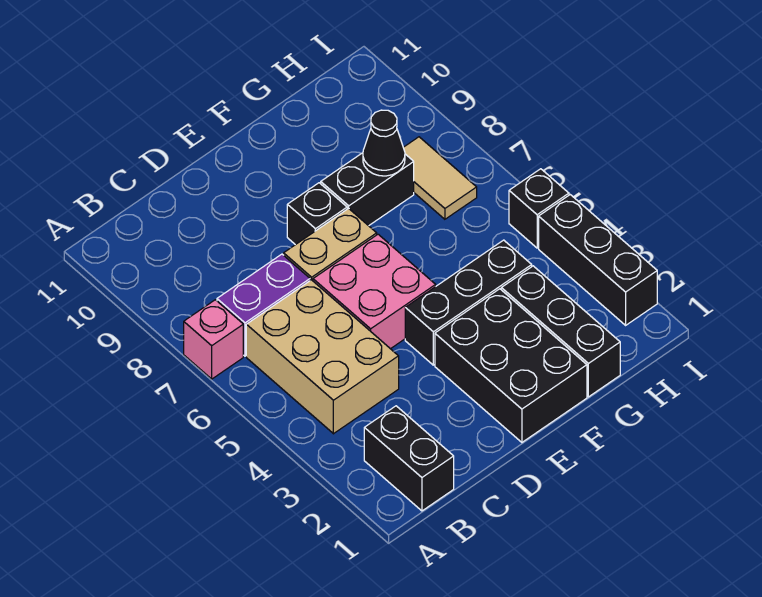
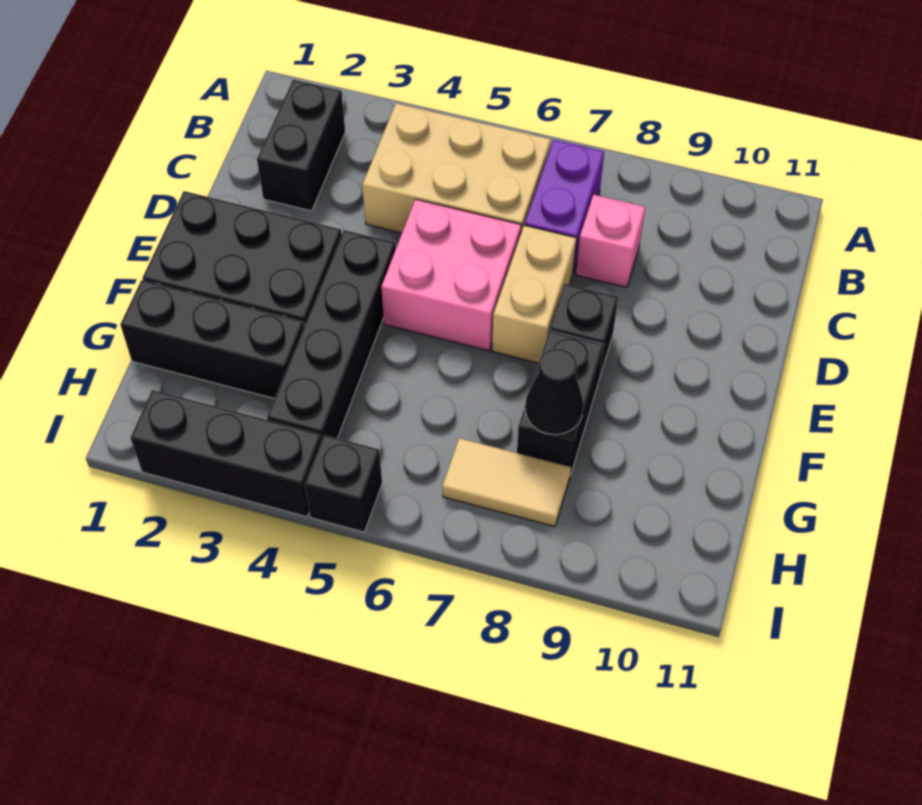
pink 1x1 brick [184,300,243,379] -> pink 1x1 brick moved to [576,195,645,287]
black 1x2 brick [364,406,454,511] -> black 1x2 brick turned to [257,80,345,211]
black 1x3 brick [405,240,532,365] -> black 1x4 brick [267,230,396,438]

